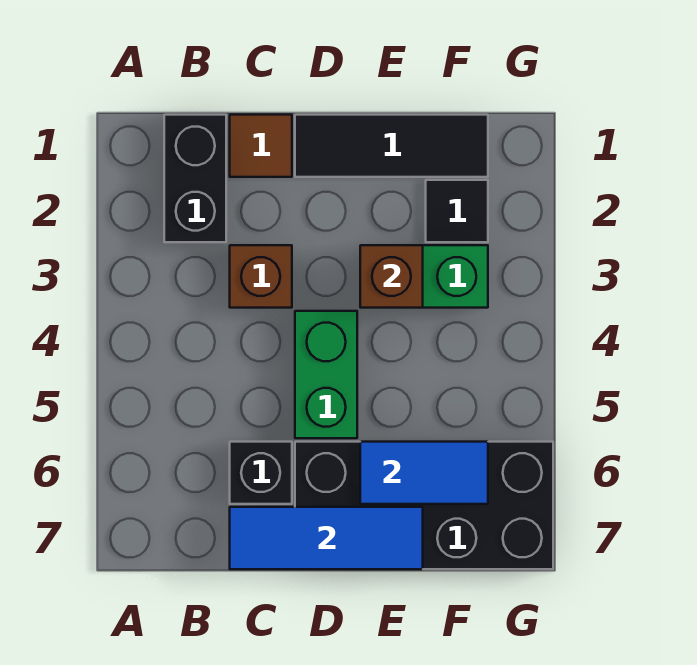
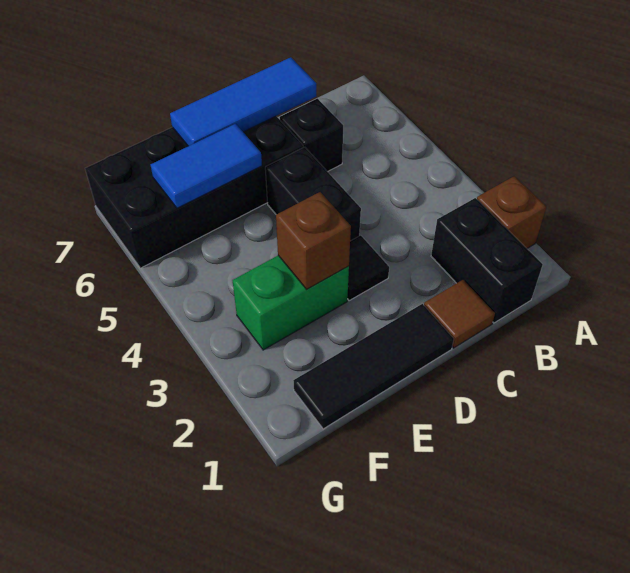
brown 1x1 brick [230,245,292,308] -> brown 1x1 brick moved to [477,176,547,248]
green 1x2 brick [295,311,357,438] -> black 1x2 brick [265,147,361,241]
black 1x1 tile [426,180,488,242] -> black 1x1 tile moved to [347,235,389,300]

